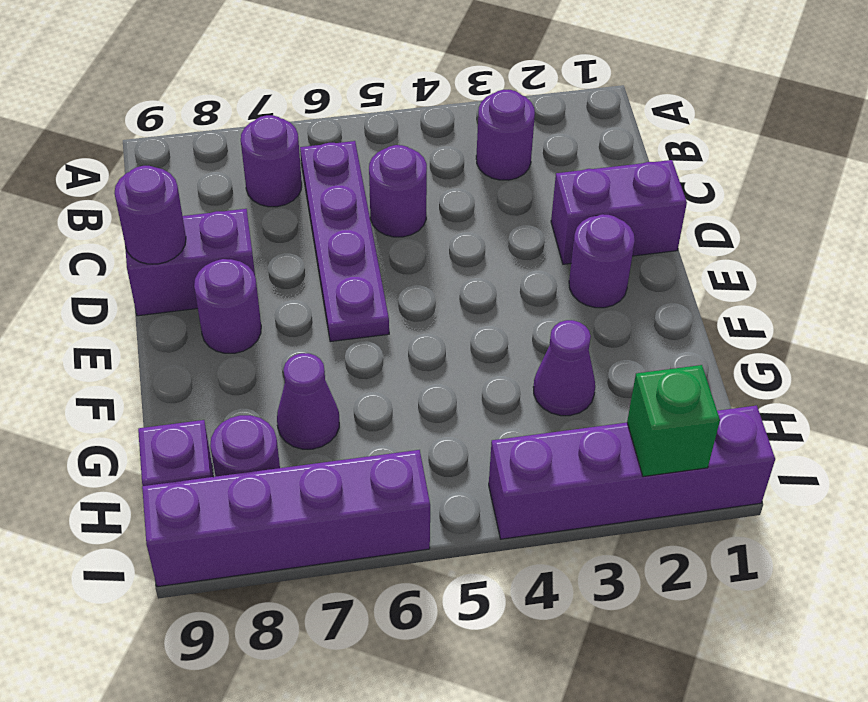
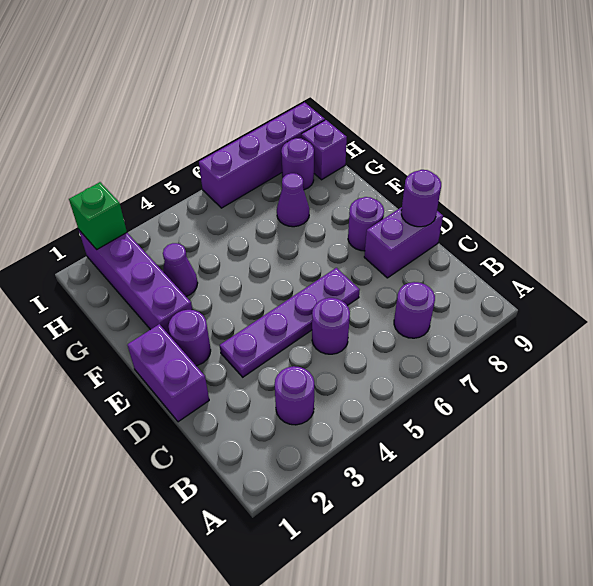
purple 1x4 plate [300,141,389,342] -> purple 1x4 plate turned to [220,268,360,377]
purple 1x2 brick [551,160,687,264] -> purple 1x2 brick turned to [127,324,209,422]
purple 1x4 brick [489,405,775,539] -> purple 1x4 brick turned to [79,230,192,335]

